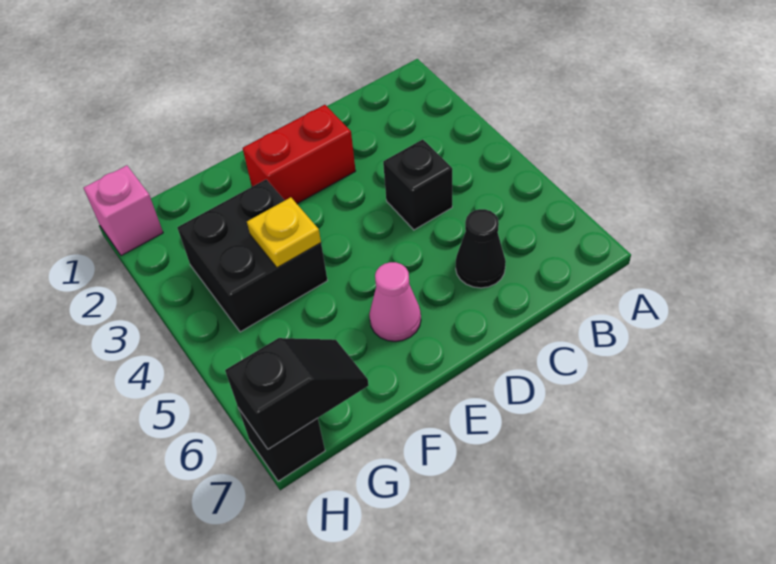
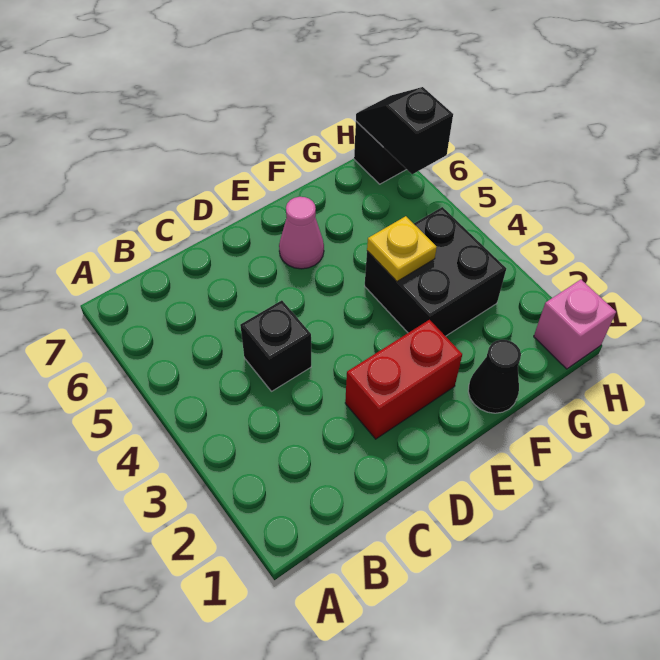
black 1x1 cone [456,209,506,288] -> black 1x1 cone moved to [468,340,521,413]
black 1x2 slope [225,338,369,449] -> black 1x2 slope turned to [356,87,453,174]

